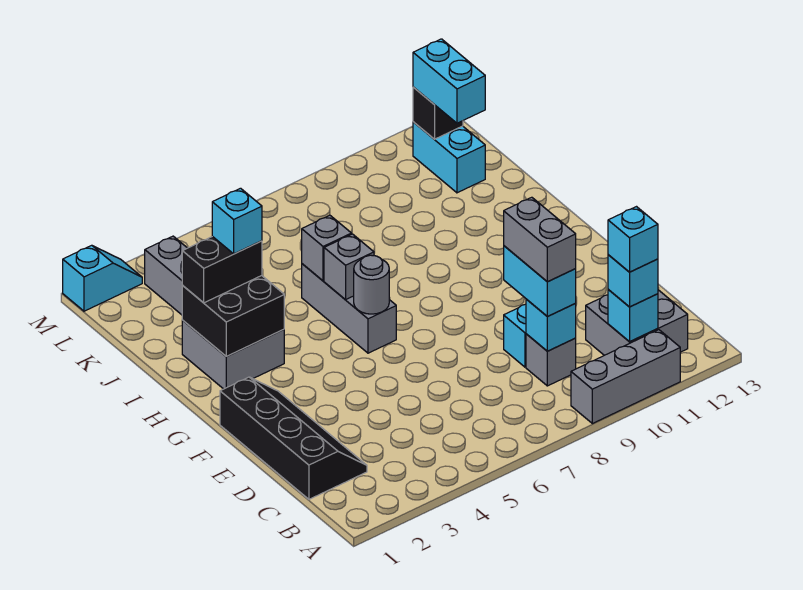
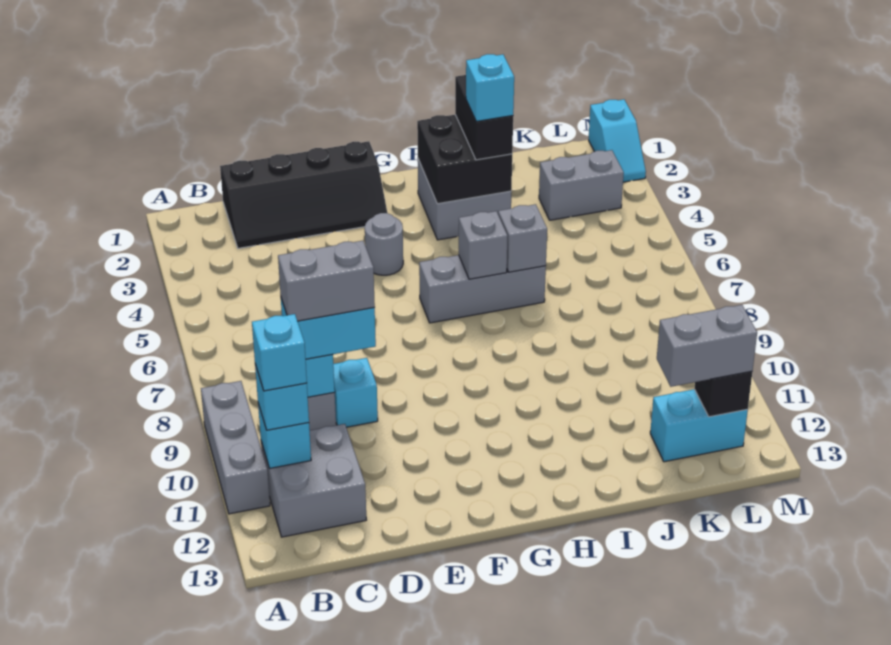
grey 1x1 round brick [354,255,389,314] -> grey 1x1 round brick moved to [365,213,403,275]
cyan 1x2 brick [413,39,485,123] -> grey 1x2 brick [657,305,757,387]

